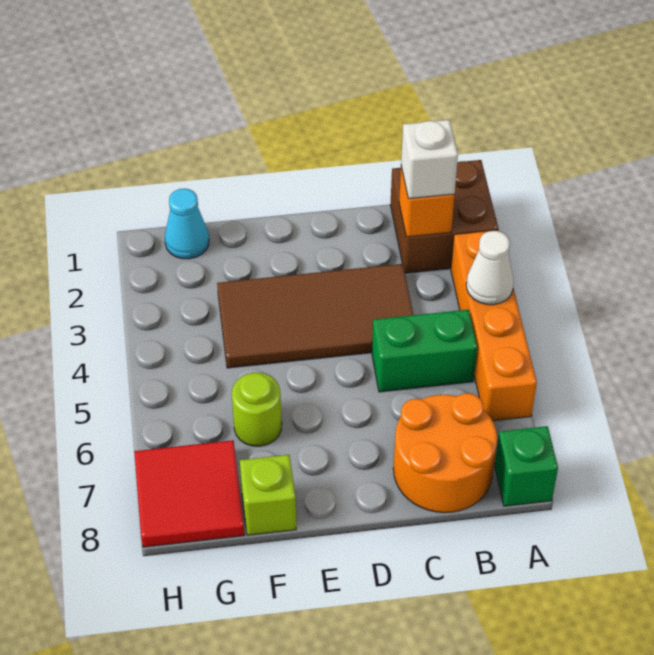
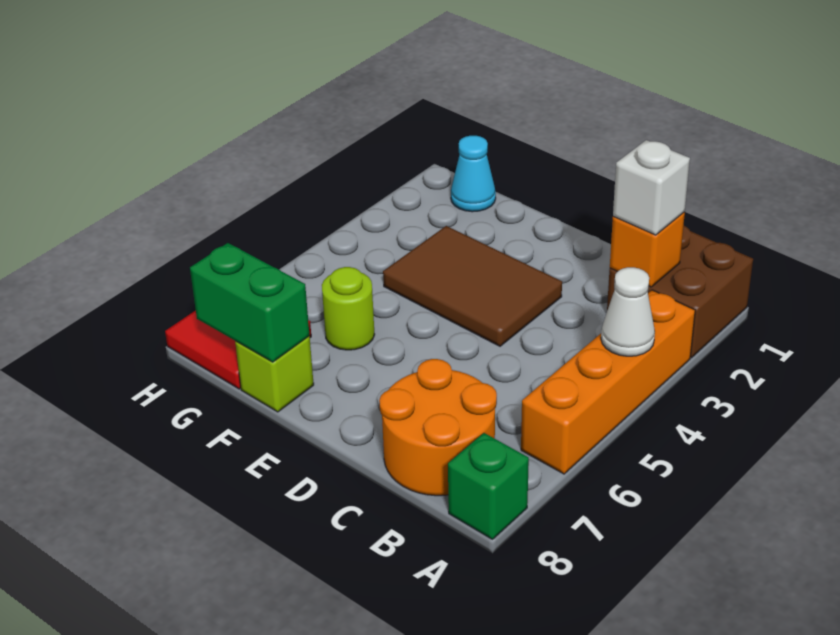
green 1x2 brick [372,310,477,392] -> green 1x2 brick moved to [190,243,310,362]
brown 2x4 tile [217,264,413,368] -> brown 2x3 tile [383,226,562,346]

